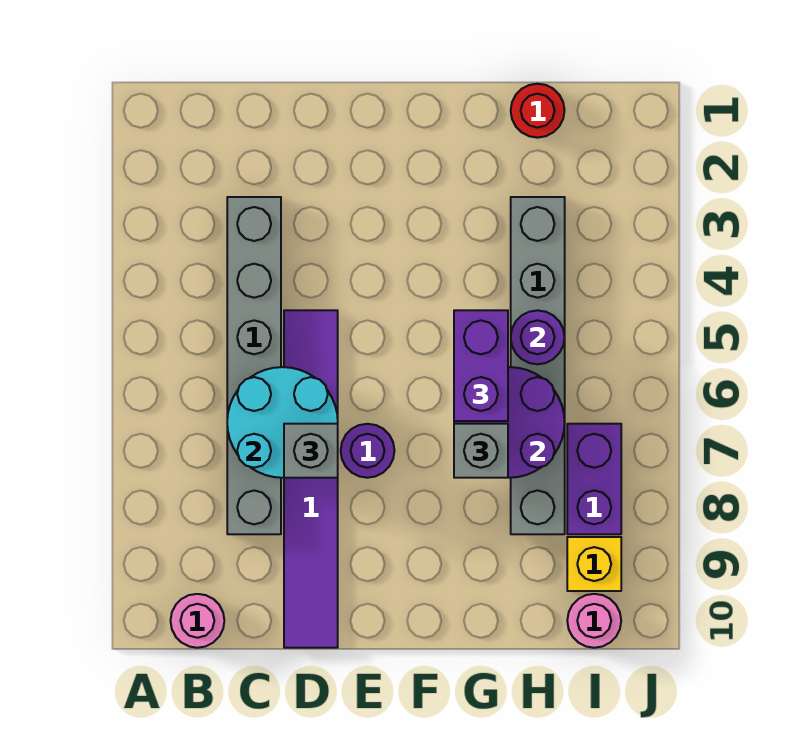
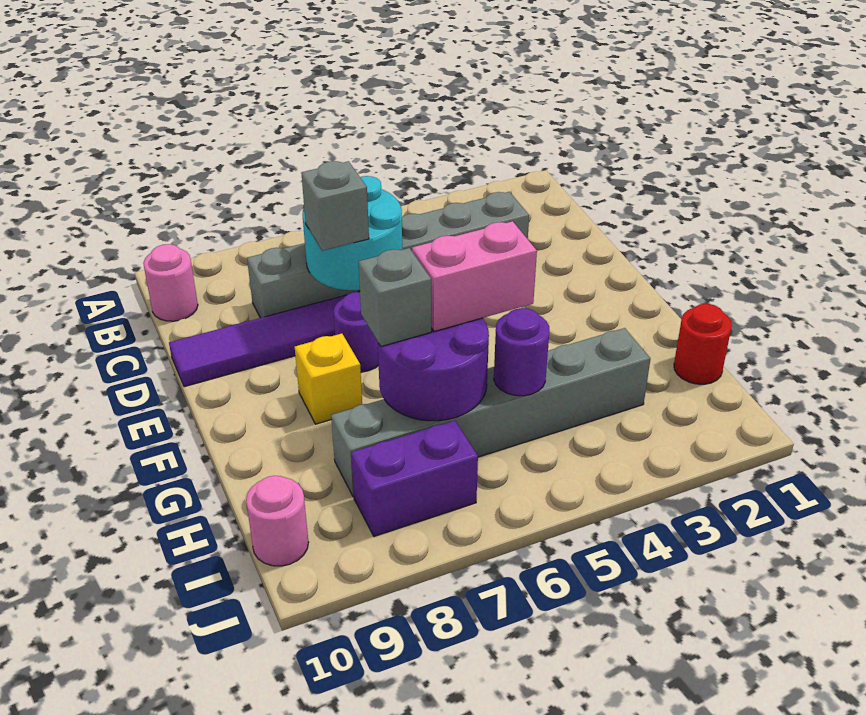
purple 1x2 brick [454,310,508,421] -> pink 1x2 brick [412,221,537,332]
yellow 1x1 brick [567,537,621,591] -> yellow 1x1 brick moved to [295,334,362,424]

